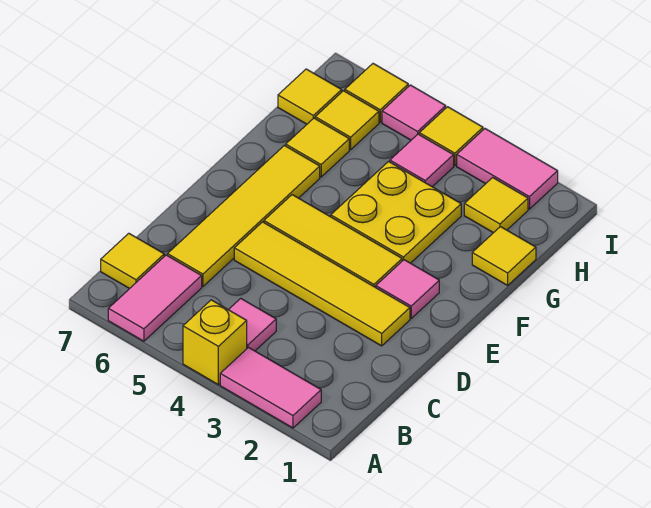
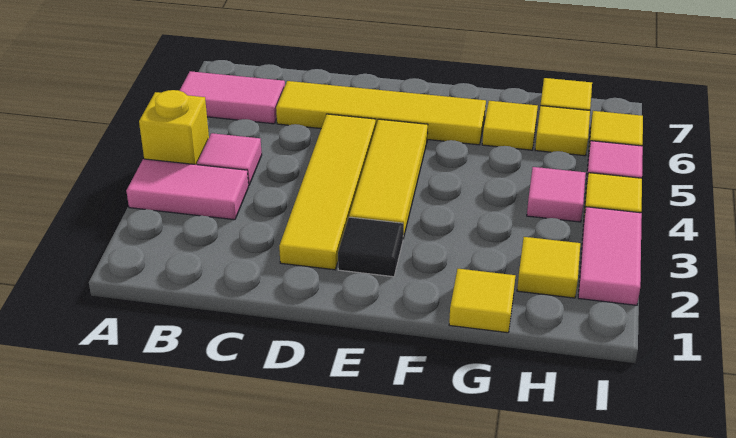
pink 1x2 tile [220,348,321,428] -> pink 1x2 tile turned to [126,159,248,220]
yellow 1x1 tile [101,233,164,289] -> none
pink 1x1 tile [376,260,439,318] -> black 1x1 tile [338,217,403,277]
yellow 2x2 plate [331,162,461,263] -> none

